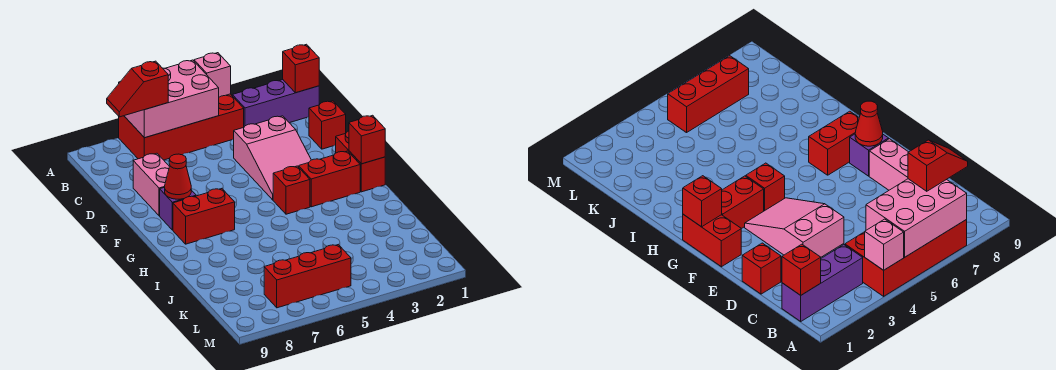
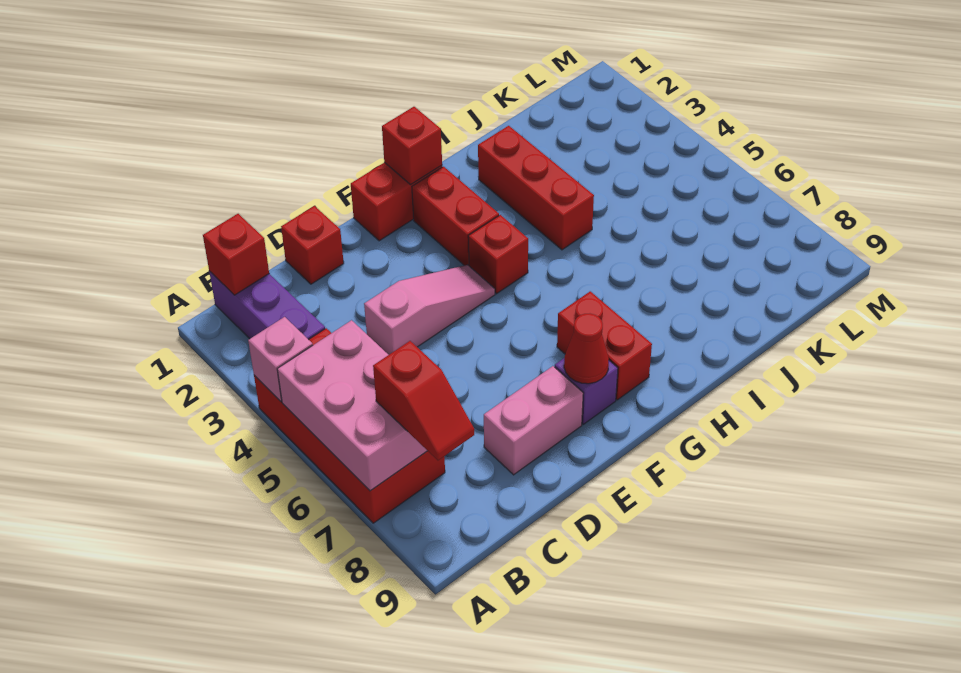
pink 2x3 slope [234,116,311,200] -> pink 1x3 slope [364,265,495,355]
red 1x3 brick [264,245,351,308] -> red 1x3 brick moved to [478,126,594,250]

